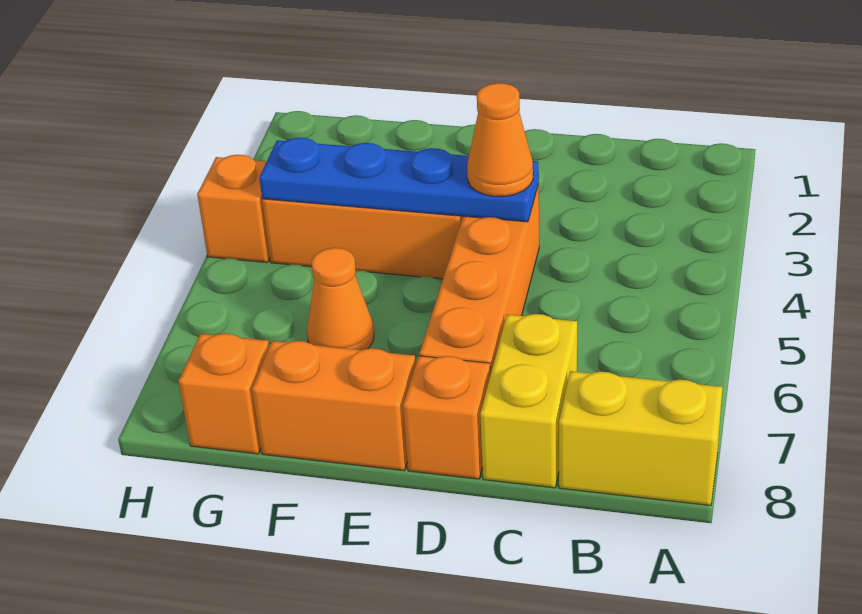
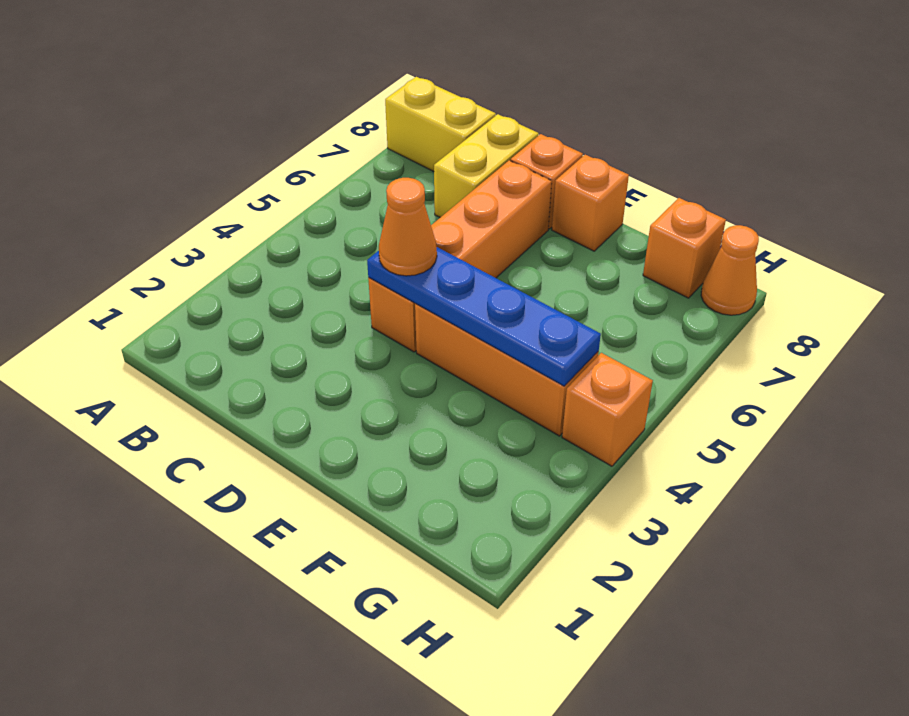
orange 1x2 brick [252,341,416,471] -> orange 1x1 brick [552,155,629,251]
orange 1x1 cone [307,248,374,350] -> orange 1x1 cone moved to [701,225,759,315]

